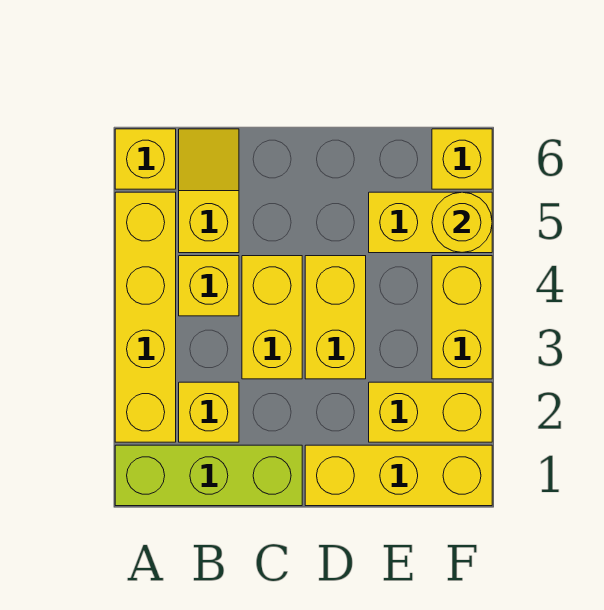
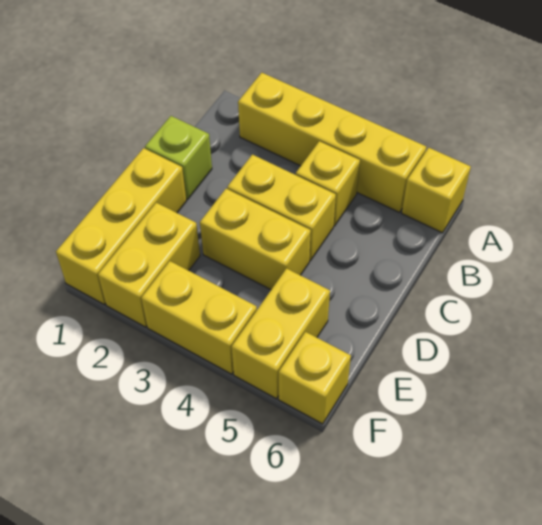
lime 1x3 brick [115,445,302,506] -> lime 1x1 brick [145,116,212,199]
yellow 1x1 brick [179,382,239,442] -> none
yellow 1x2 slope [179,129,239,253] -> none
yellow 1x1 round brick [432,192,492,253] -> none

